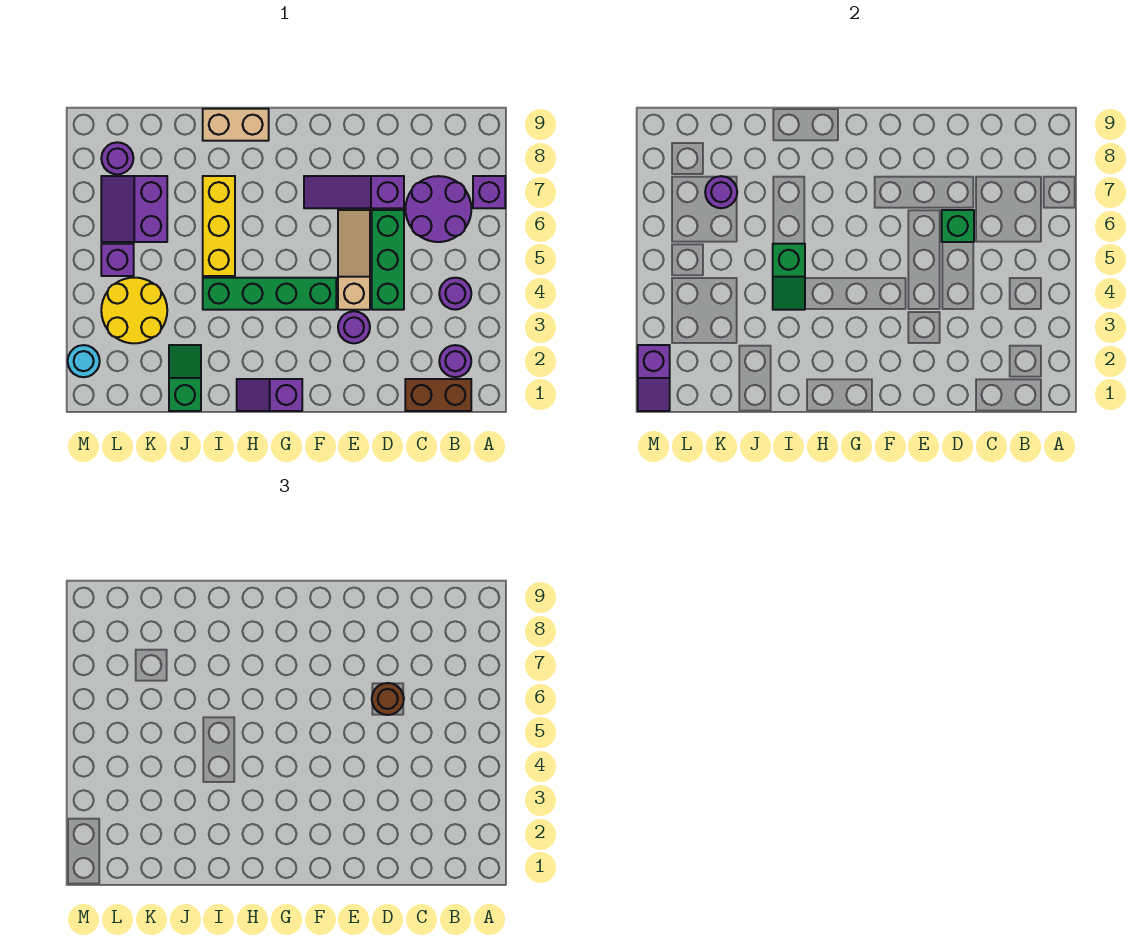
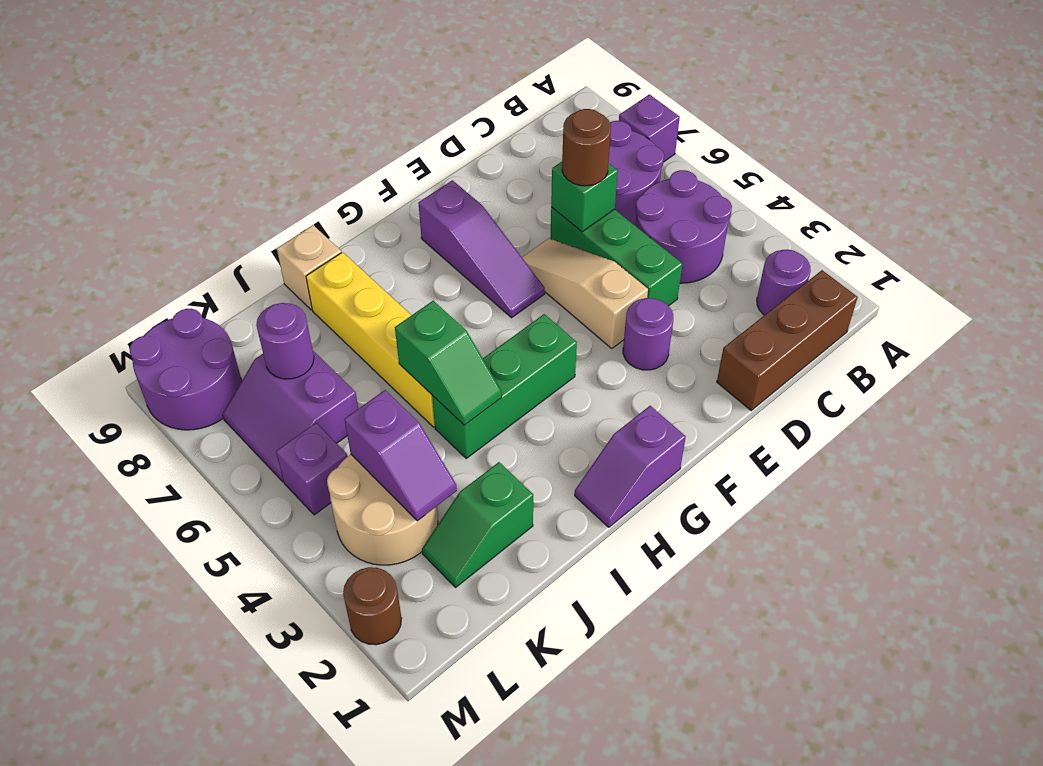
brown 1x2 brick [405,379,471,411] -> brown 1x3 brick [717,270,857,411]
purple 1x1 round brick [439,278,471,310] -> purple 2x2 round brick [636,170,732,283]
purple 1x3 slope [304,176,404,208] -> purple 1x3 slope turned to [418,180,545,318]
green 1x4 brick [203,278,336,310] -> green 1x3 brick [432,314,577,458]
tan 1x2 brick [203,109,269,141] -> tan 1x1 brick [277,225,341,310]
yellow 1x3 brick [203,176,235,276] -> yellow 1x4 brick [306,252,435,427]
green 1x2 slope [169,345,201,411] -> green 1x2 slope turned to [422,462,533,587]
yellow 2x2 round brick [101,278,167,343] -> tan 2x2 round brick [327,454,438,565]
purple 1x1 round brick [101,142,133,174] -> purple 2x2 round brick [129,309,242,430]
purple 1x2 slope [638,345,670,411] -> purple 1x2 slope moved to [344,390,457,521]
cyan 1x1 round brick [68,345,100,377] -> brown 1x1 round brick [343,567,402,645]

